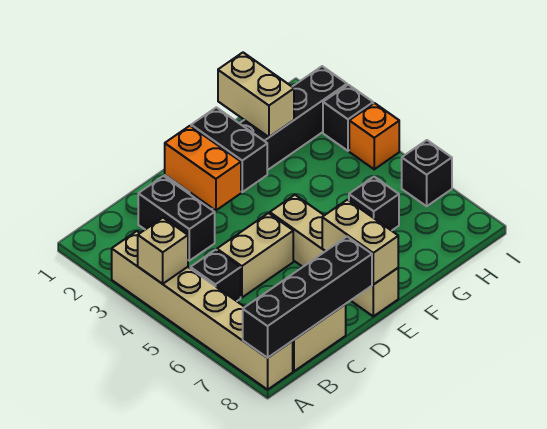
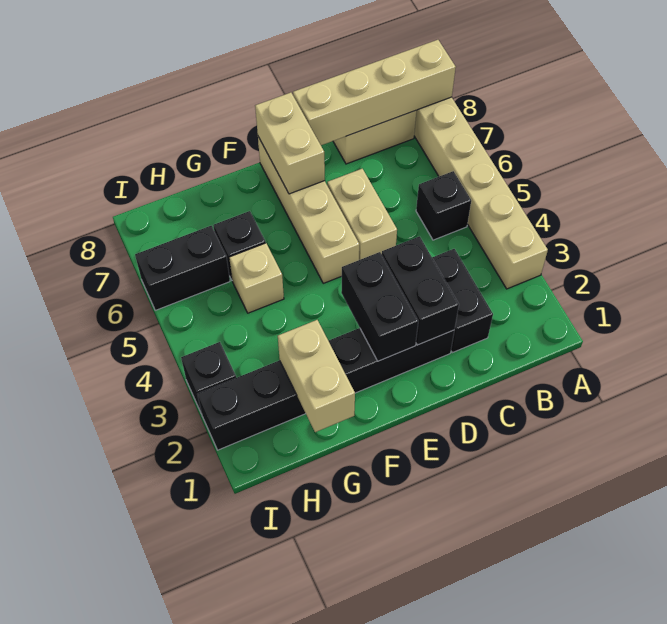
tan 1x1 brick [138,218,188,284] -> tan 1x1 brick moved to [229,243,284,313]
black 1x4 brick [243,237,372,358] -> tan 1x4 brick [293,40,456,145]
tan 1x2 brick [217,213,293,298] -> tan 1x2 brick turned to [327,169,397,260]
orange 1x2 brick [165,126,241,210] -> black 1x2 brick [382,236,459,345]
orange 1x1 brick [349,103,399,169] -> none
black 1x1 brick [402,140,452,206] -> black 1x2 brick [135,226,230,310]

